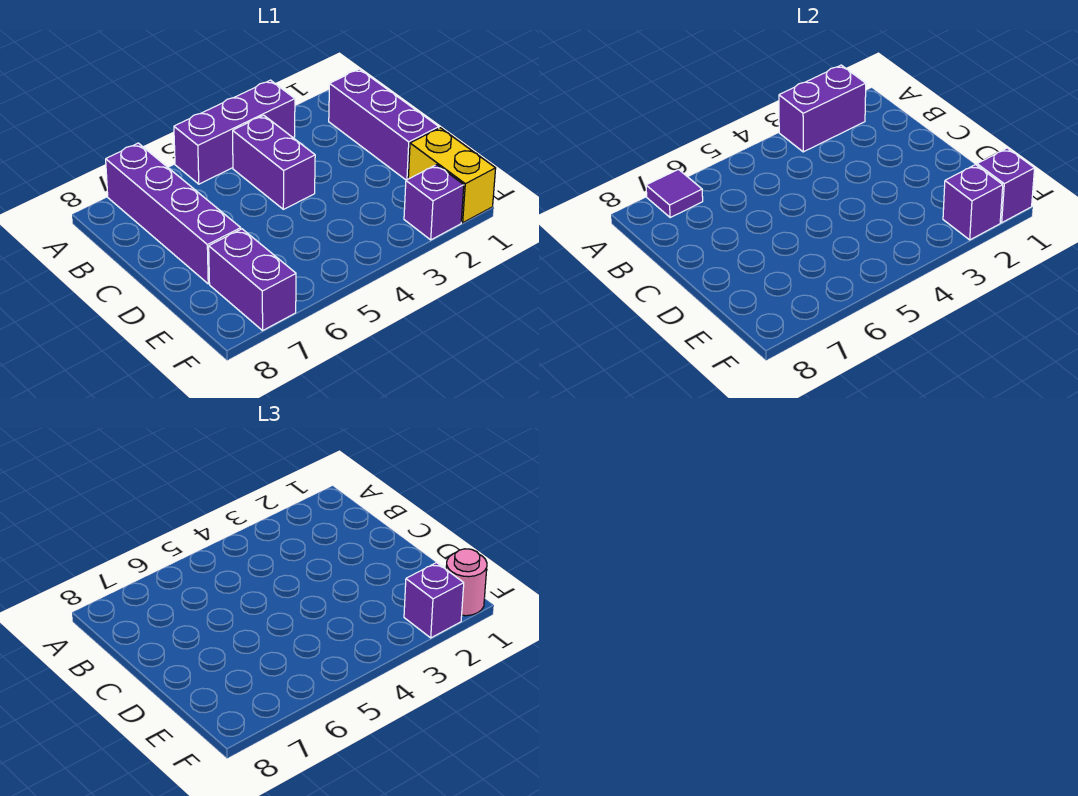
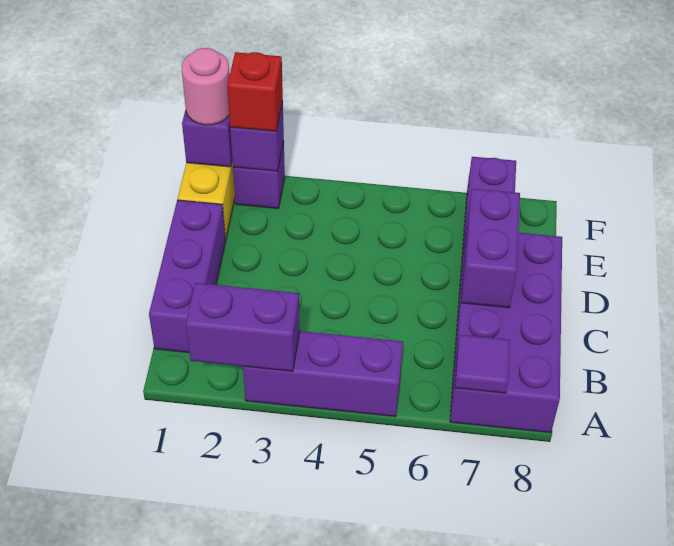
purple 1x4 brick [106,143,241,284] -> purple 2x4 brick [450,233,562,433]
purple 1x2 brick [233,115,315,209] -> purple 1x2 brick moved to [461,188,520,308]
purple 1x1 brick [404,563,464,638] -> red 1x1 brick [227,52,283,131]

